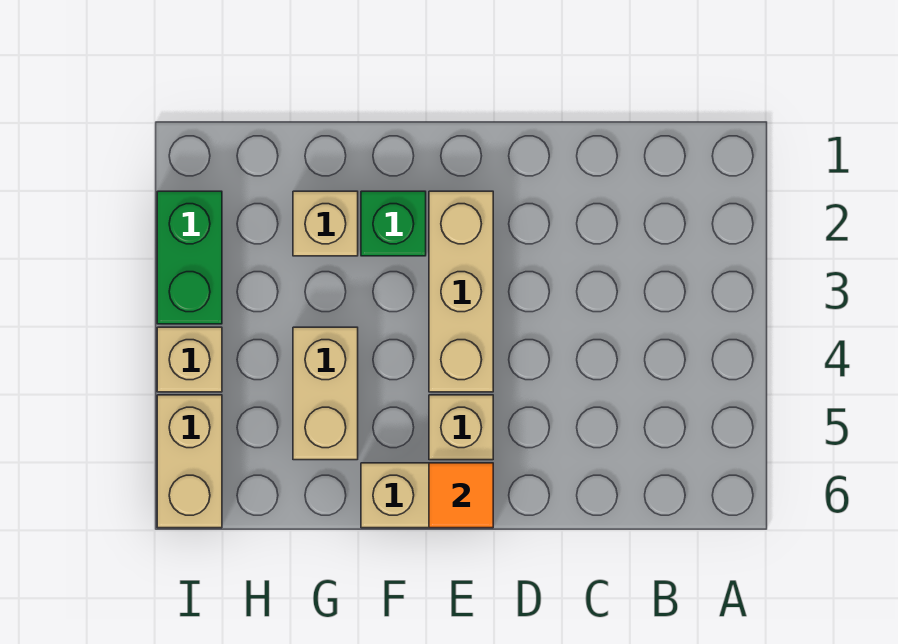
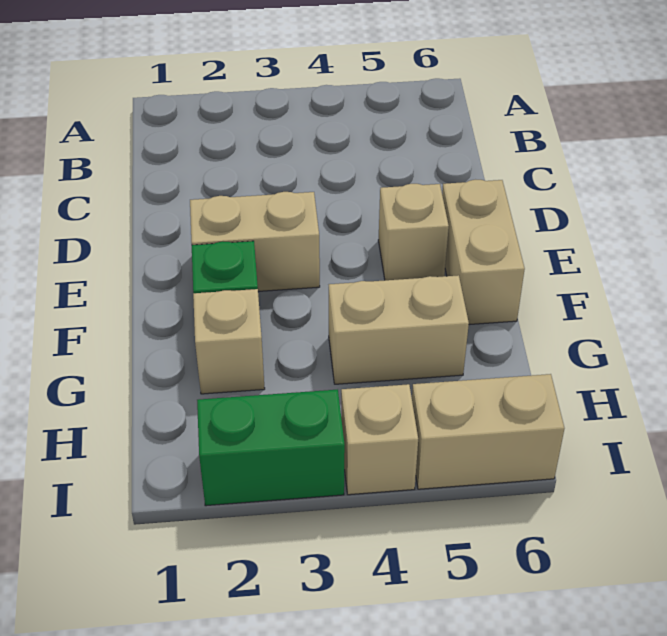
tan 1x3 brick [429,191,493,392] -> tan 1x2 brick [190,192,320,291]
orange 1x1 tile [429,463,493,528] -> none

